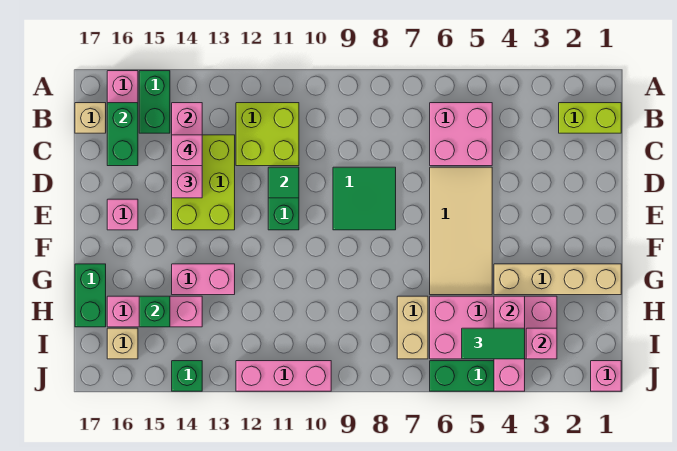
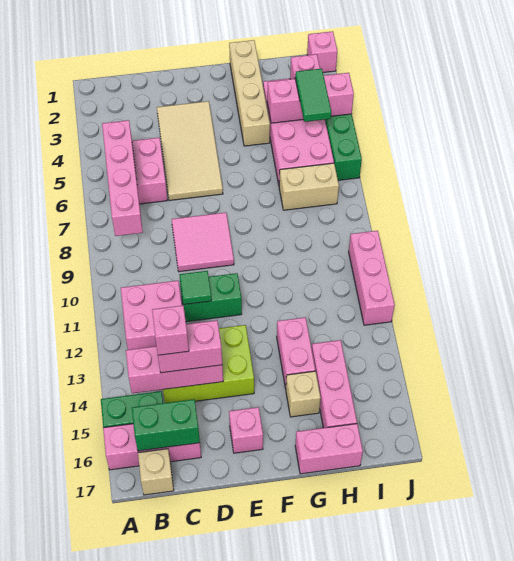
lime 1x2 brick [559,103,621,133] -> none
none -> pink 1x4 brick [102,120,143,236]
lime 2x2 brick [236,103,299,166] -> pink 2x2 brick [121,281,182,350]
tan 2x4 tile [430,167,492,295] -> tan 2x4 tile turned to [157,101,223,201]
green 2x2 tile [333,167,396,230] -> pink 2x2 tile [172,212,234,272]
green 1x2 brick [75,264,106,327] -> pink 1x2 brick [295,424,363,474]
green 1x1 brick [139,296,170,327] -> none
tan 1x1 brick [107,328,138,359] -> tan 1x1 brick moved to [286,371,321,417]
green 1x1 brick [172,361,202,391] -> none

